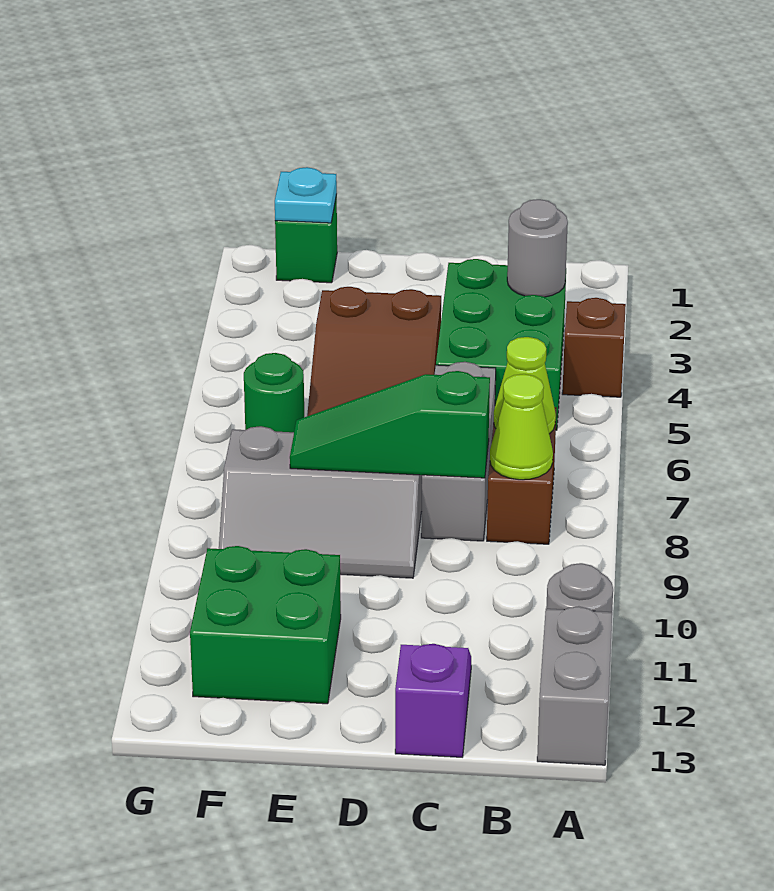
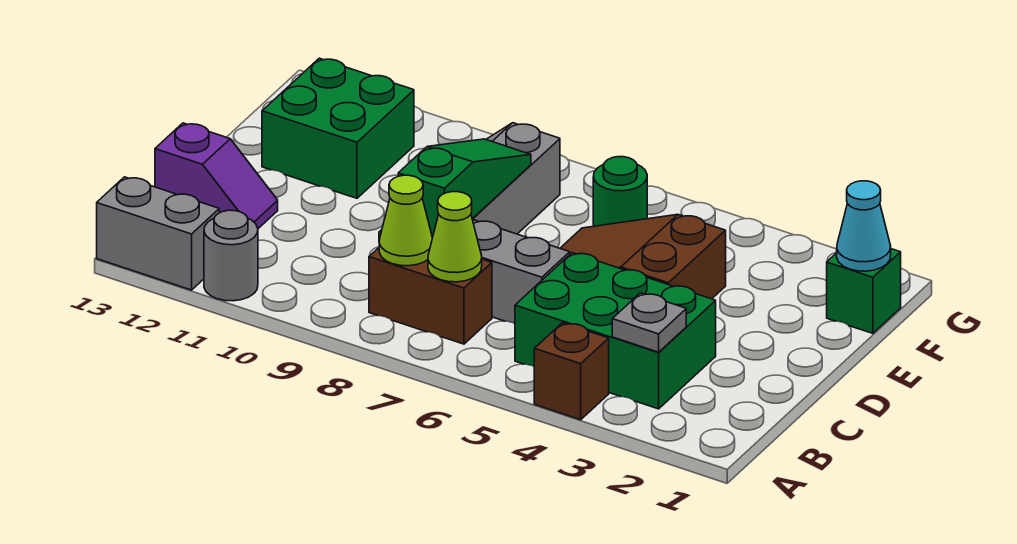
grey 1x1 round brick [507,199,568,297] -> grey 1x1 plate [612,293,686,352]
cyan 1x1 plate [275,167,337,223] -> cyan 1x1 cone [837,181,891,271]

